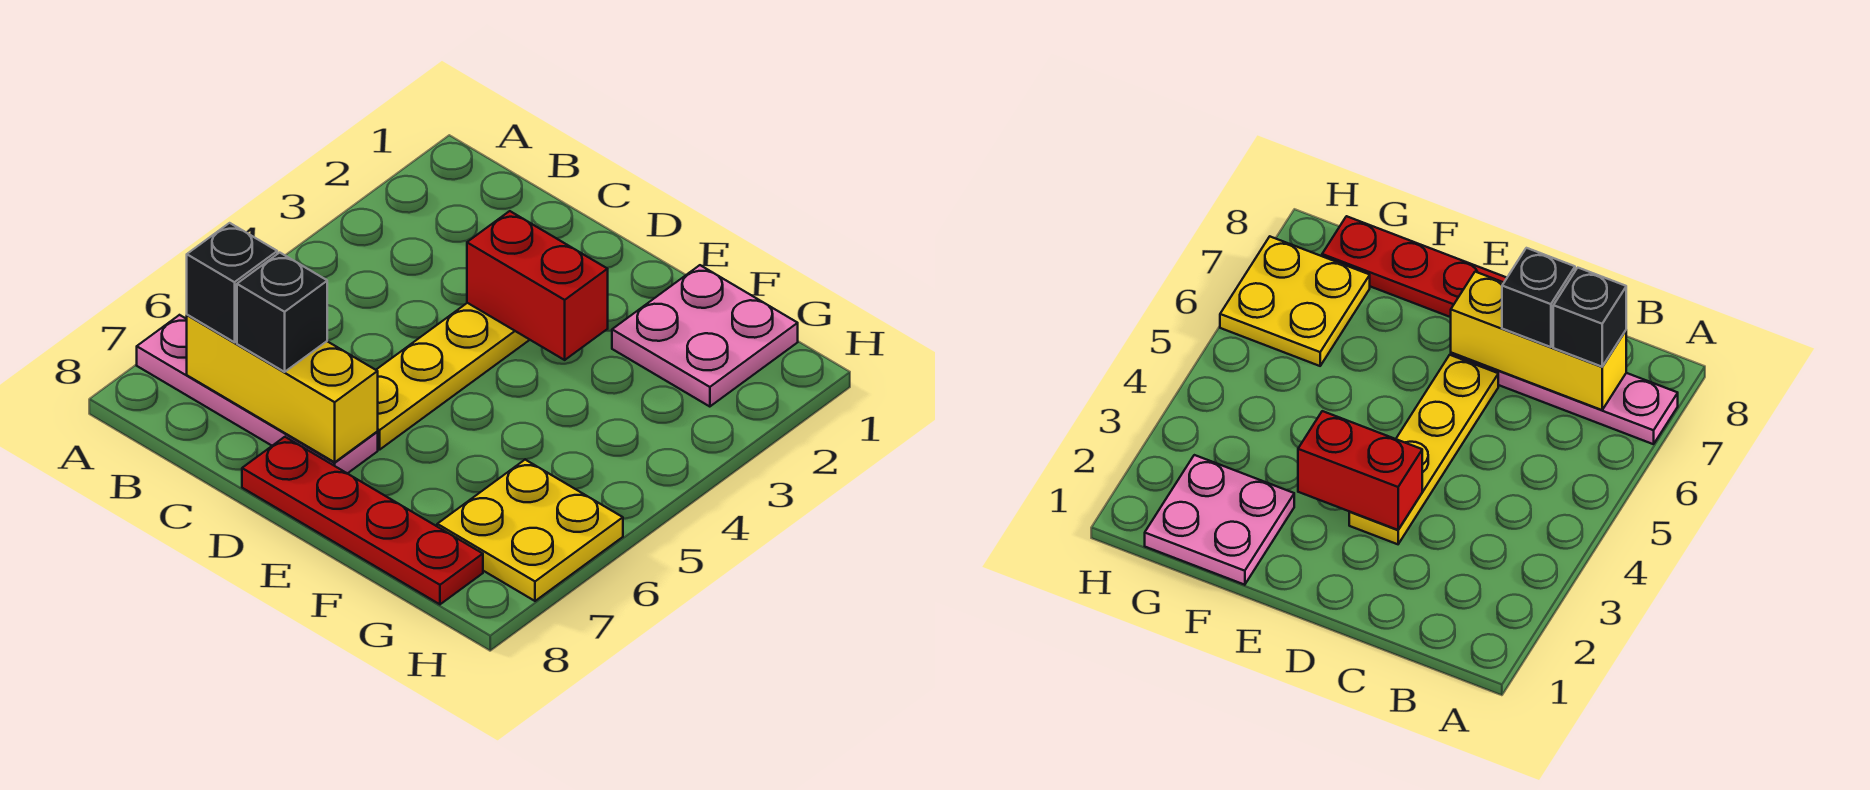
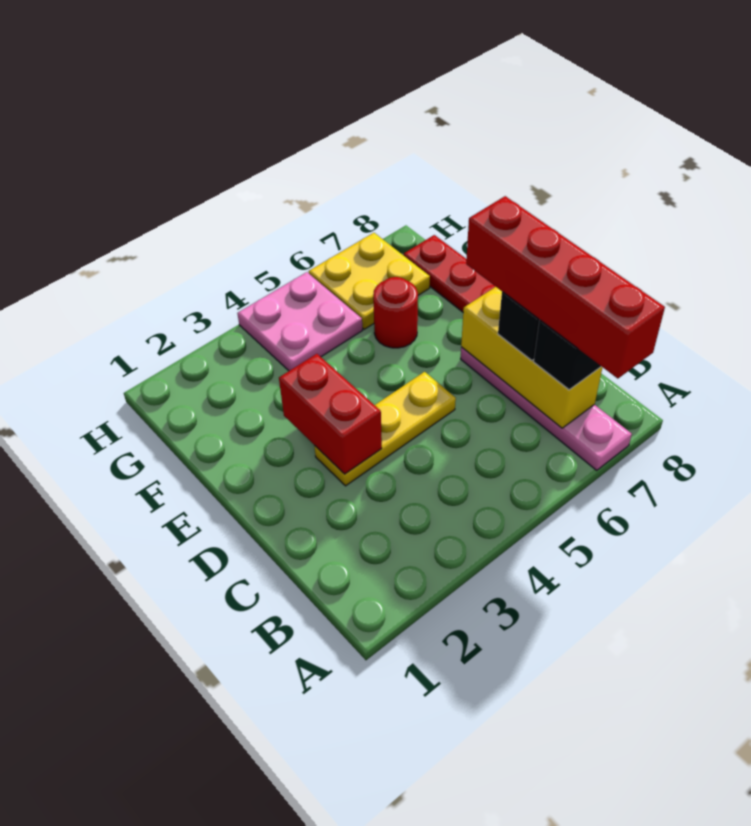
none -> red 1x4 brick [466,196,665,379]
yellow 1x4 plate [376,303,530,450] -> yellow 1x3 plate [315,372,456,486]
pink 2x2 plate [612,265,798,407] -> pink 2x2 plate moved to [237,272,363,371]
none -> red 1x1 round brick [373,277,418,348]

